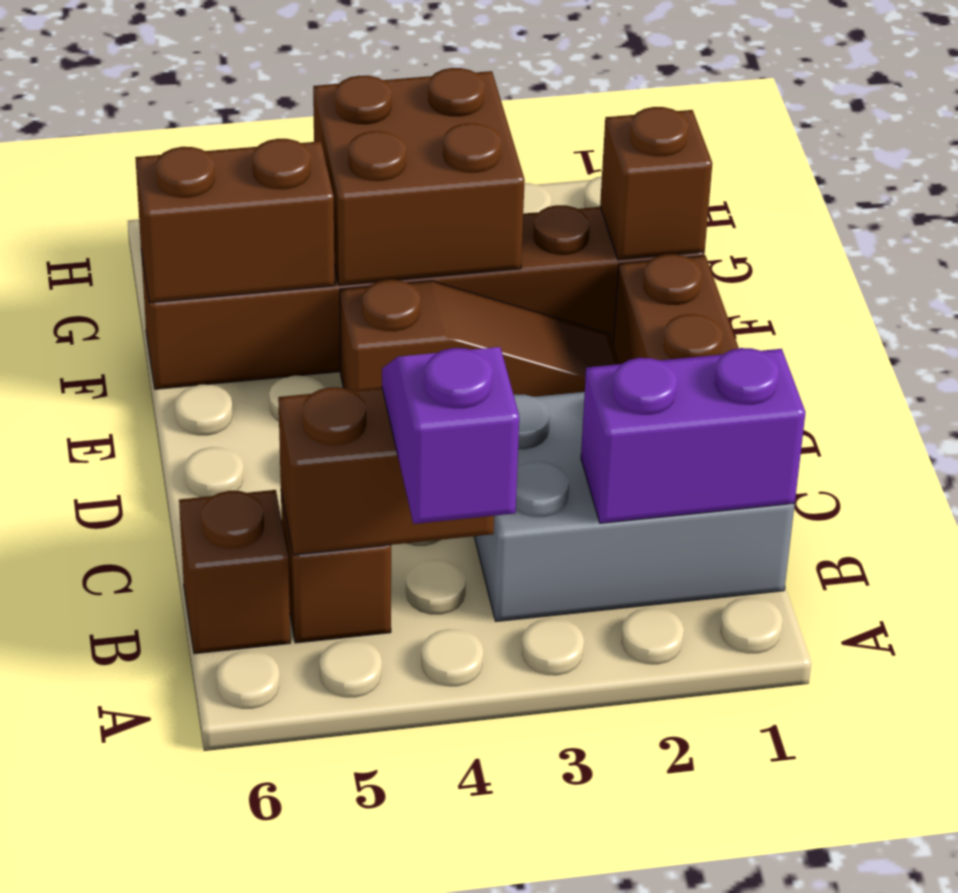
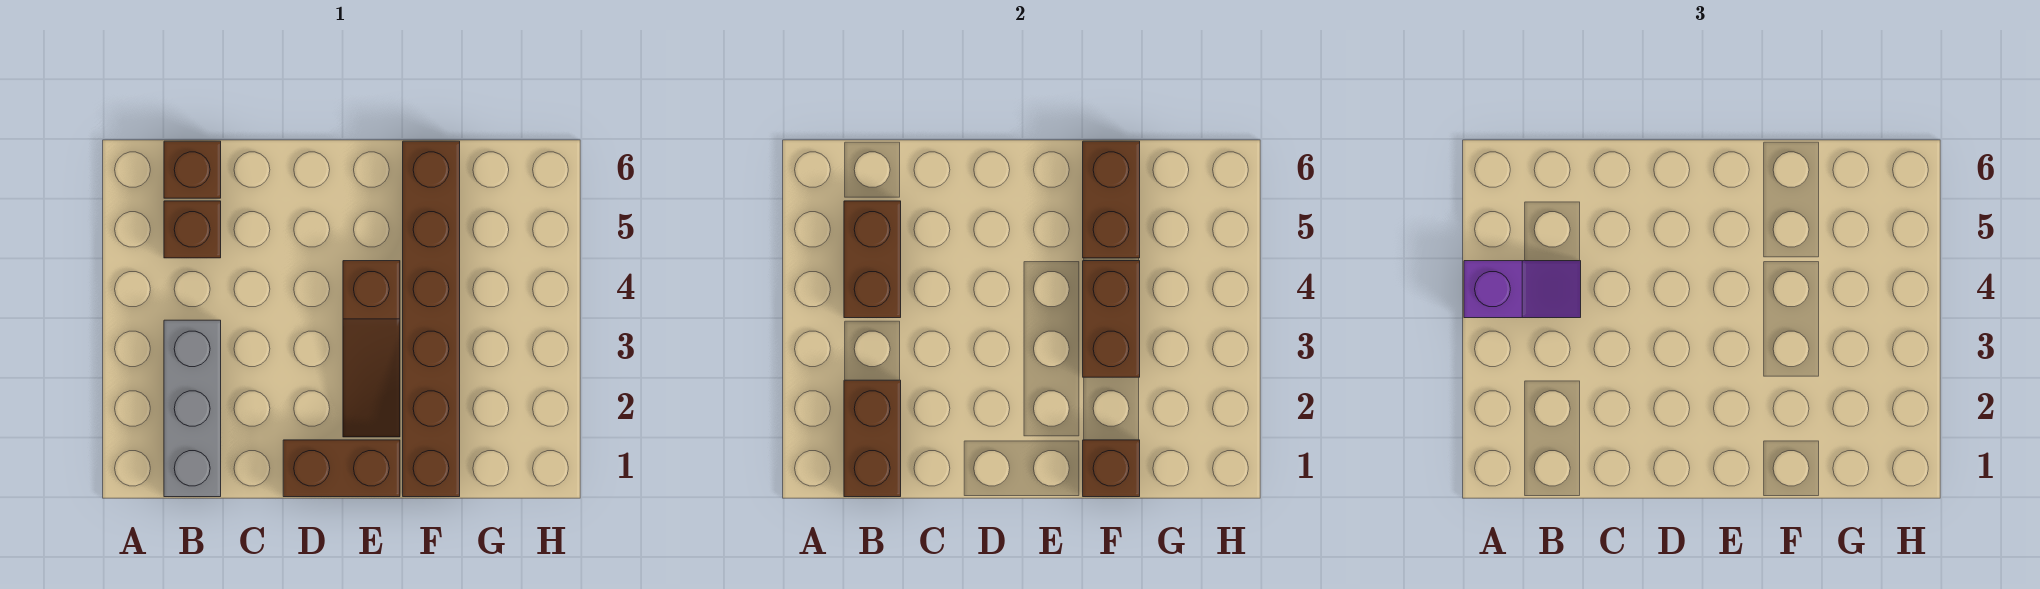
grey 2x3 brick [474,392,795,621] -> grey 1x3 brick [164,320,221,497]
purple 1x2 brick [581,348,806,523] -> brown 1x2 brick [844,380,901,497]
brown 2x2 brick [313,68,525,285] -> brown 1x2 brick [1083,261,1140,377]

